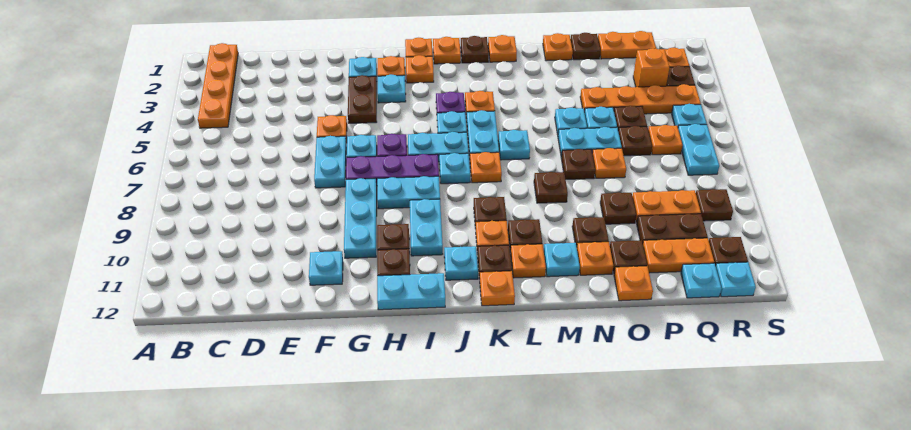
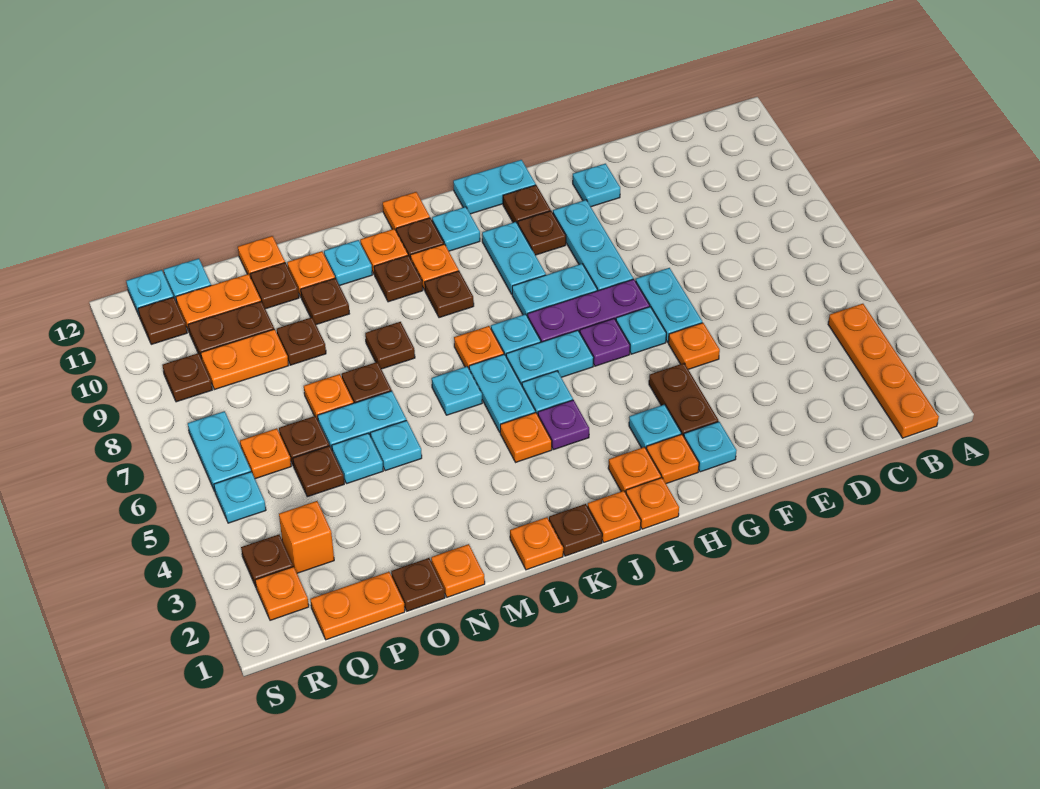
orange 1x4 plate [580,84,701,114] -> none

